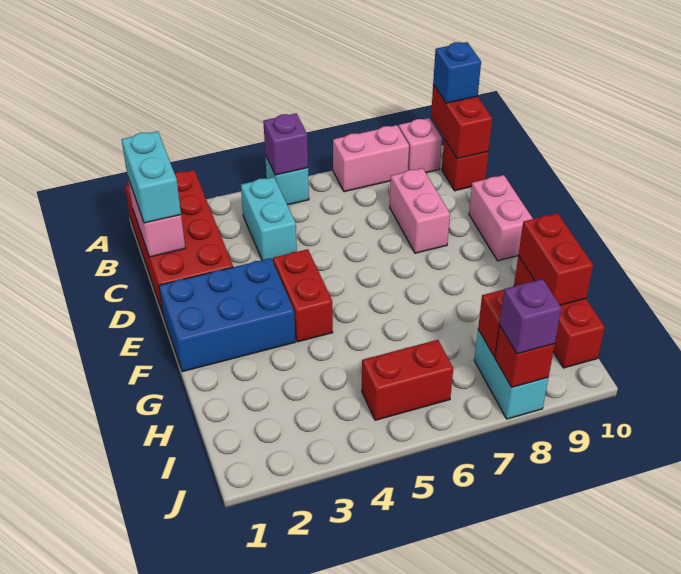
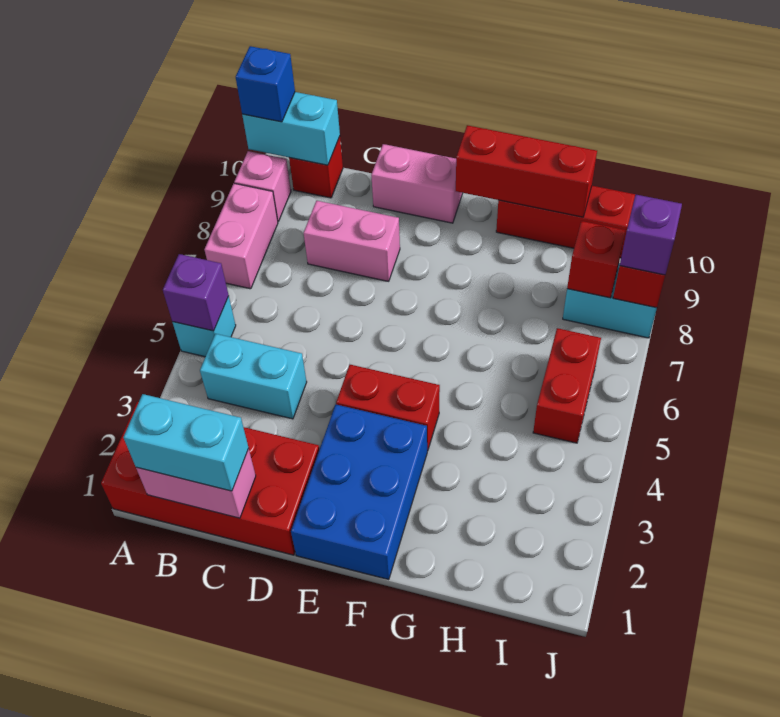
red 1x2 brick [431,84,492,159] -> cyan 1x2 brick [242,92,340,165]
red 1x2 brick [518,213,593,305] -> red 1x3 brick [456,125,597,217]

